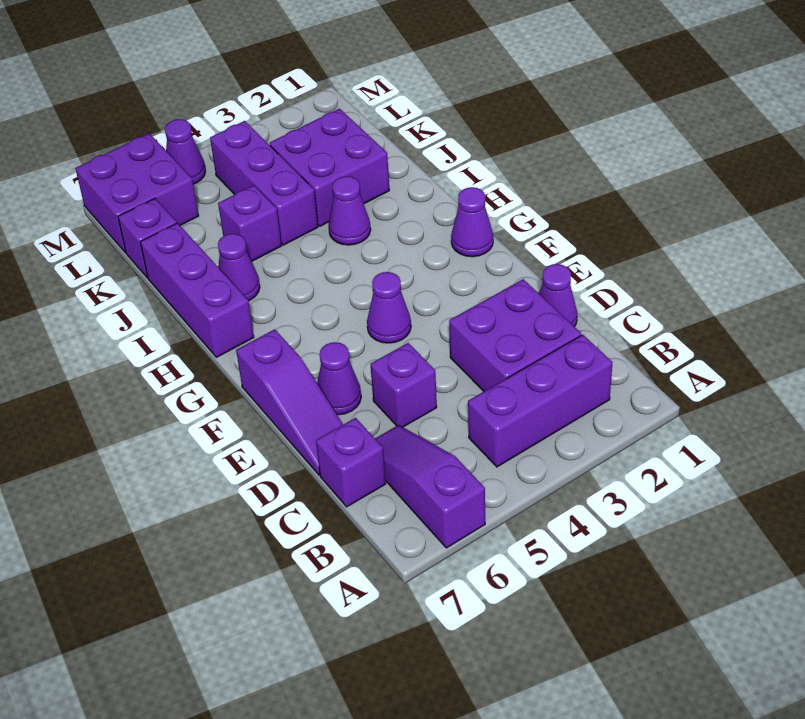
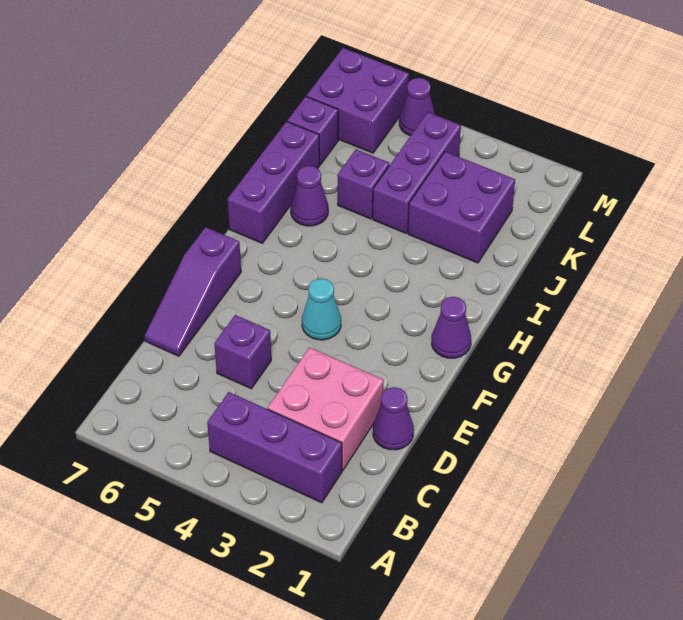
purple 1x3 slope [375,425,485,548] -> none
purple 2x2 brick [449,279,581,391] -> pink 2x2 brick [268,347,384,470]
purple 1x1 brick [316,418,386,507] -> none
purple 1x1 cone [317,342,361,415] -> none
purple 1x1 cone [367,272,411,343] -> cyan 1x1 cone [302,278,341,340]
purple 1x1 cone [329,176,371,245] -> none

